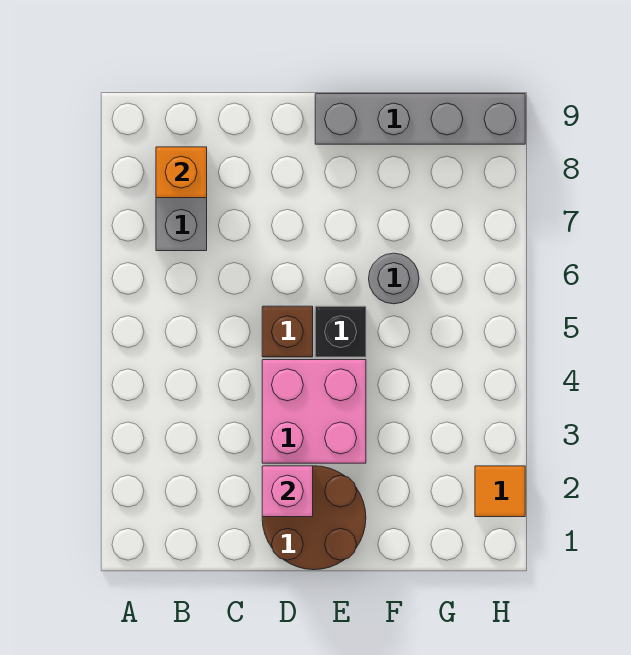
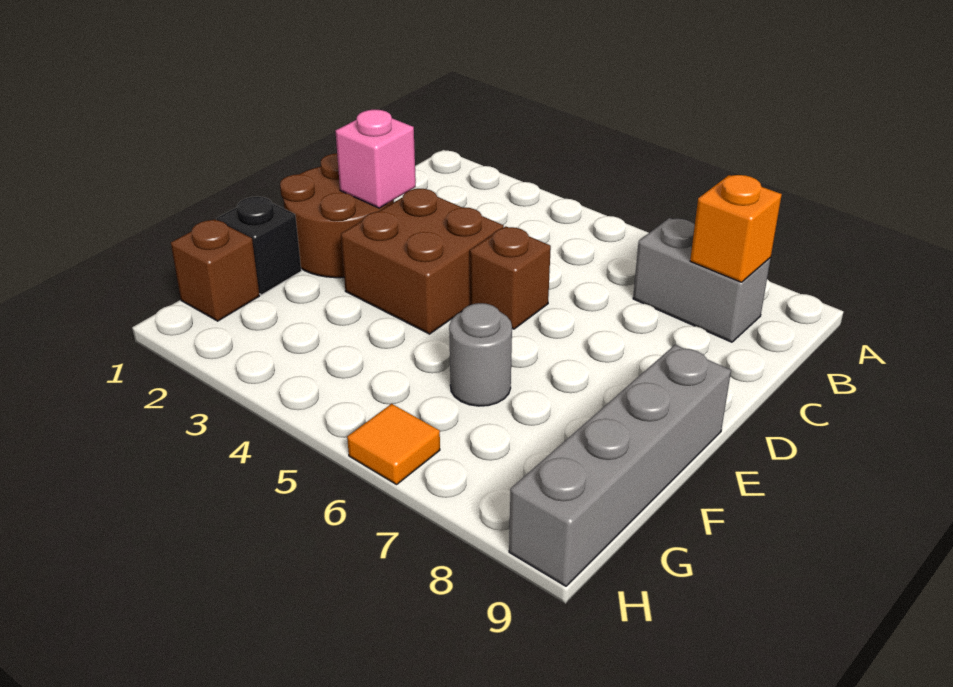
pink 2x2 brick [262,360,366,463] -> brown 2x2 brick [341,189,504,334]
black 1x1 brick [315,306,366,357] -> black 1x1 brick moved to [217,196,301,295]
none -> brown 1x1 brick [171,219,260,321]
orange 1x1 tile [475,466,525,517] -> orange 1x1 tile moved to [347,404,440,485]

